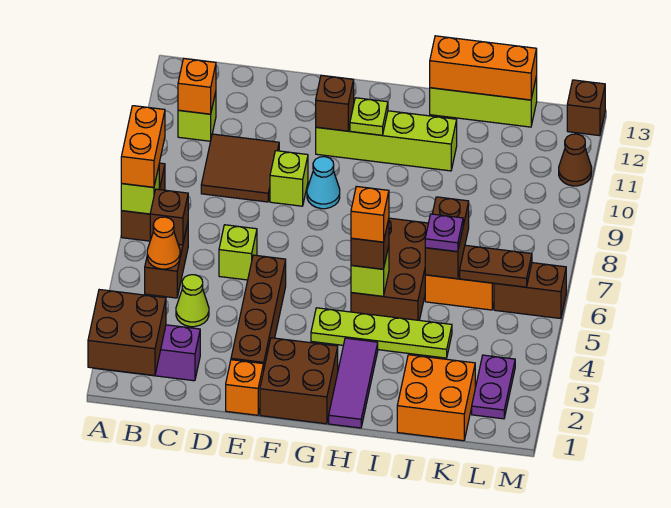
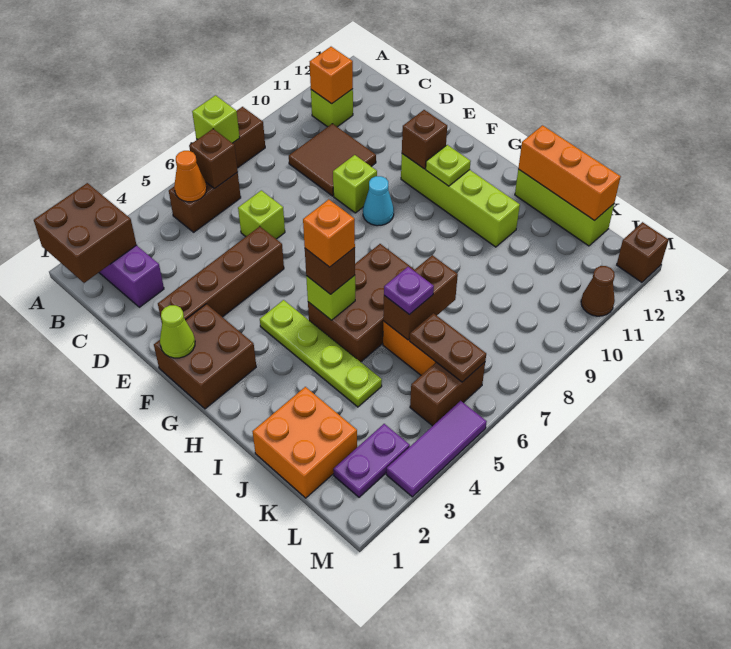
orange 1x2 brick [121,106,165,187] -> none
lime 1x1 cone [176,275,209,327] -> lime 1x1 cone moved to [160,305,195,358]
orange 1x1 brick [226,360,264,415] -> none
purple 1x3 tile [329,338,378,428] -> purple 1x3 tile moved to [386,401,487,497]
brown 1x2 brick [494,263,566,319] -> brown 1x2 brick turned to [410,362,485,426]

